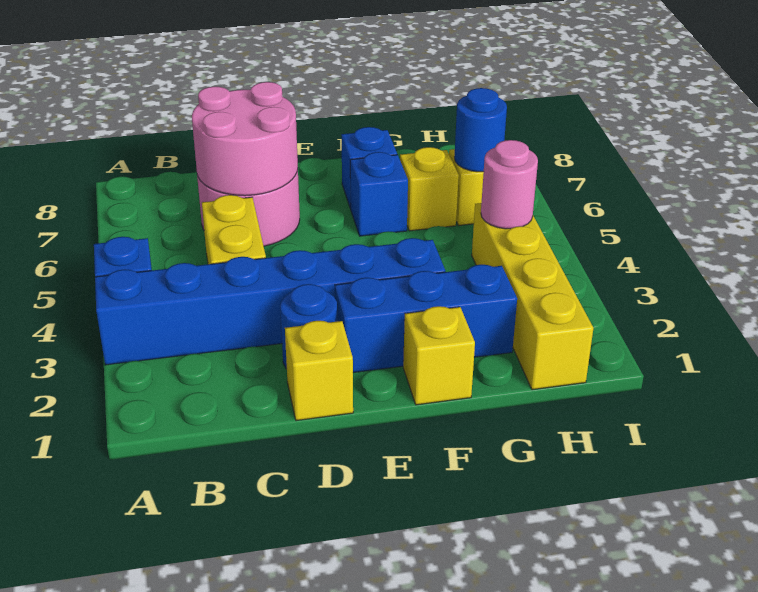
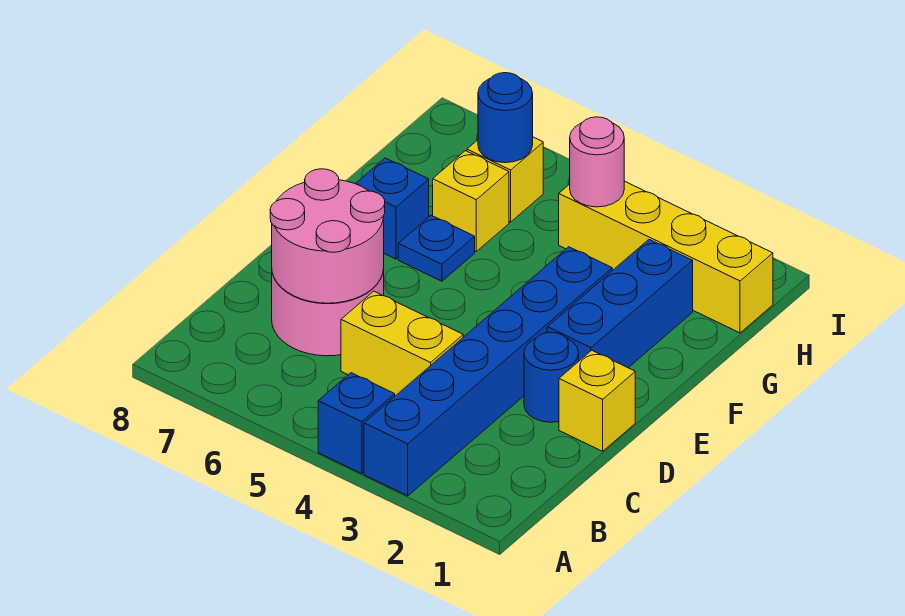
yellow 1x1 brick [403,306,475,405] -> none
blue 1x1 brick [350,152,408,236] -> blue 1x1 plate [398,215,475,281]

